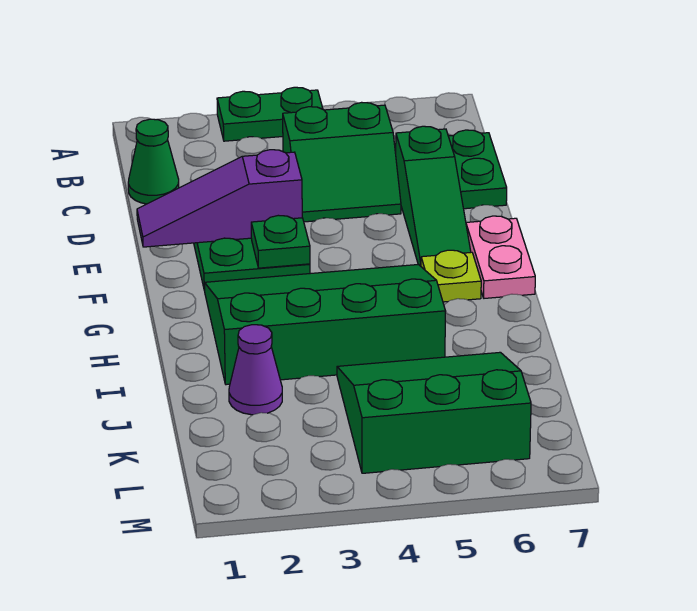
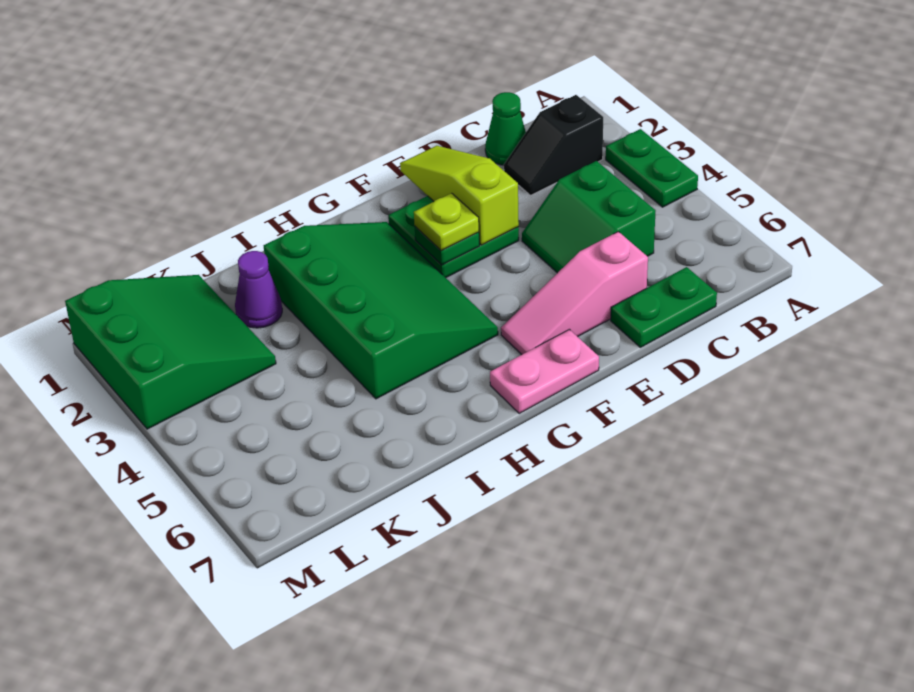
none -> black 1x2 slope [504,95,603,195]
green 1x3 slope [396,126,471,266] -> pink 1x3 slope [501,232,648,355]
purple 1x3 slope [137,150,302,247] -> lime 1x3 slope [400,146,519,245]
lime 1x1 plate [421,250,481,302] -> lime 1x1 plate moved to [414,193,479,251]
green 3x3 slope [337,352,531,473] -> green 3x3 slope moved to [65,275,276,429]

